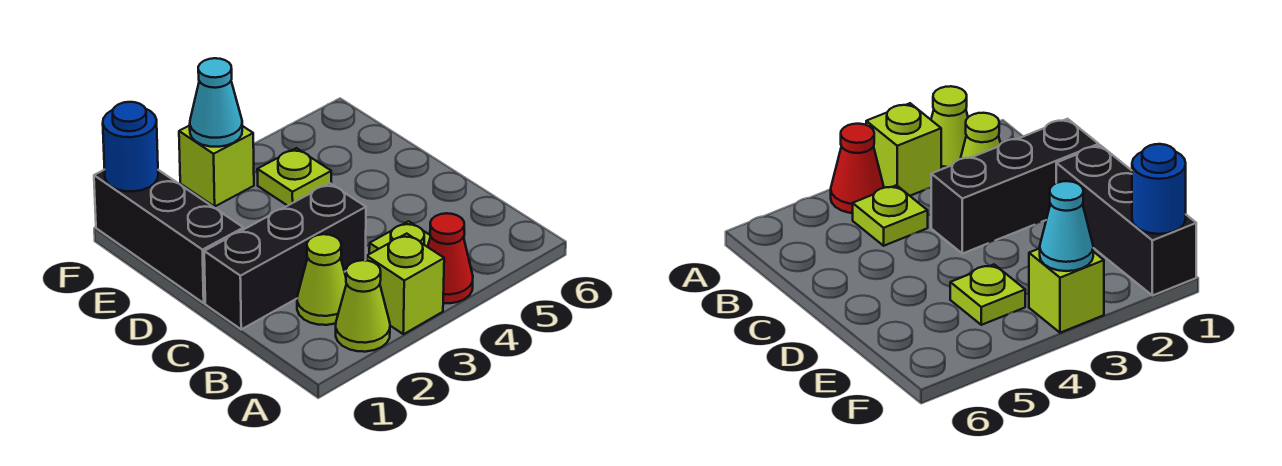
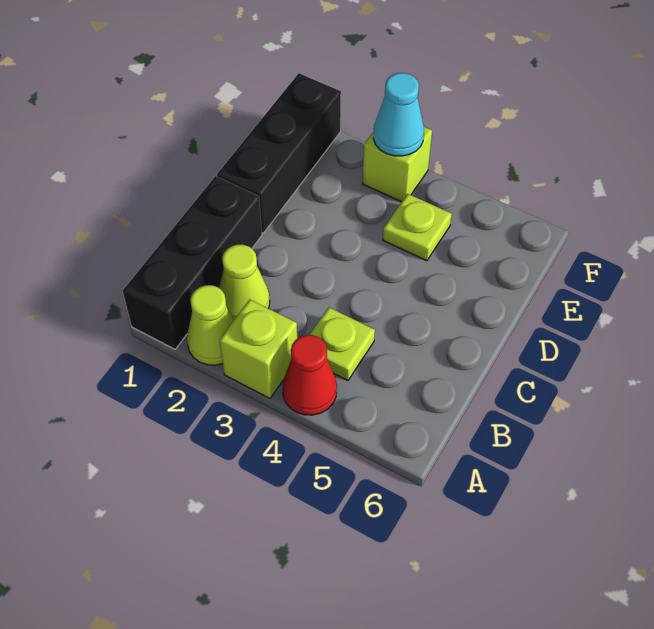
black 1x3 brick [204,183,366,329] -> black 1x3 brick turned to [123,176,262,349]
blue 1x1 round brick [103,102,158,192] -> none

